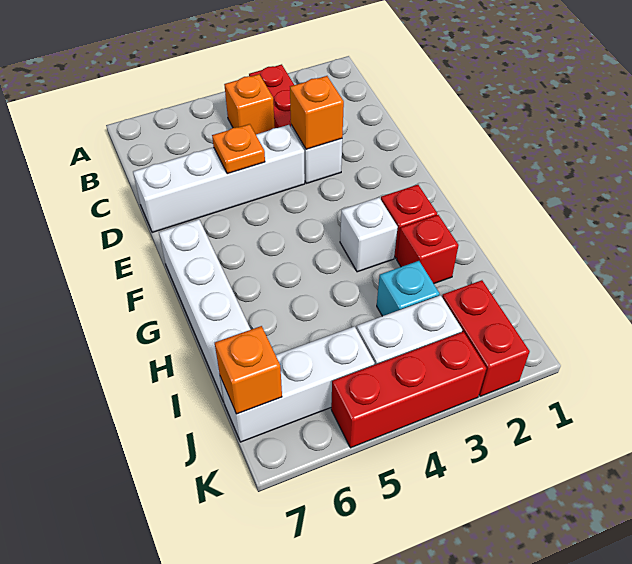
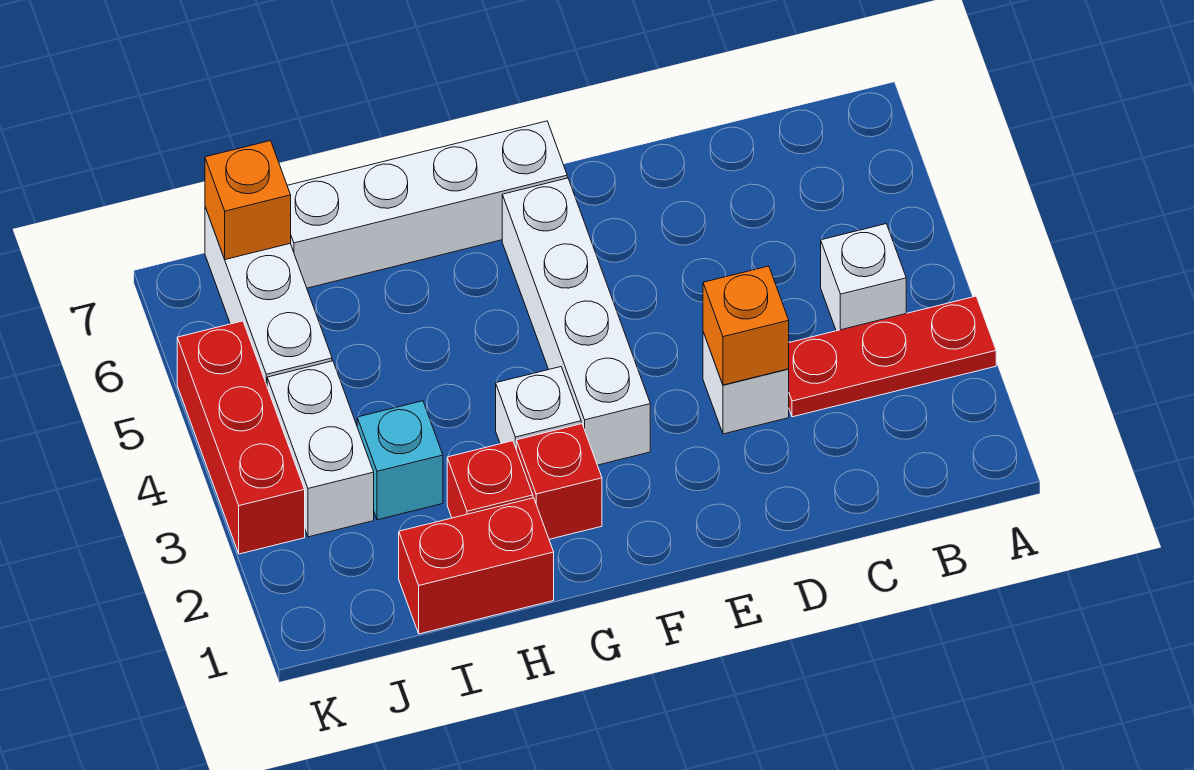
orange 1x1 brick [224,74,275,134] -> white 1x1 brick [821,224,906,331]
white 1x4 brick [133,125,305,233] -> white 1x4 brick moved to [502,178,650,465]
orange 1x1 plate [212,124,265,174] -> none
red 1x2 brick [442,280,530,396] -> red 1x2 brick moved to [399,498,554,634]

